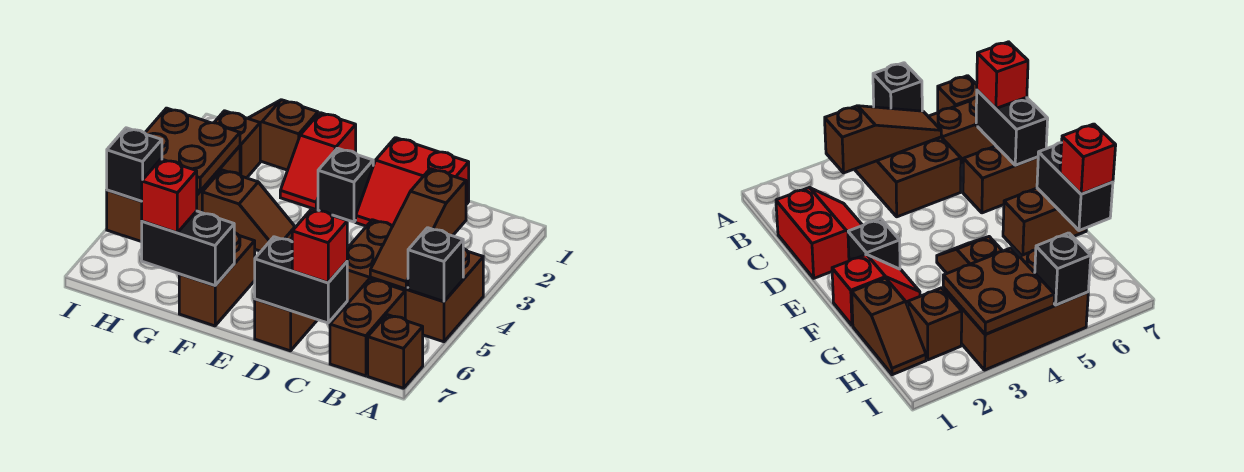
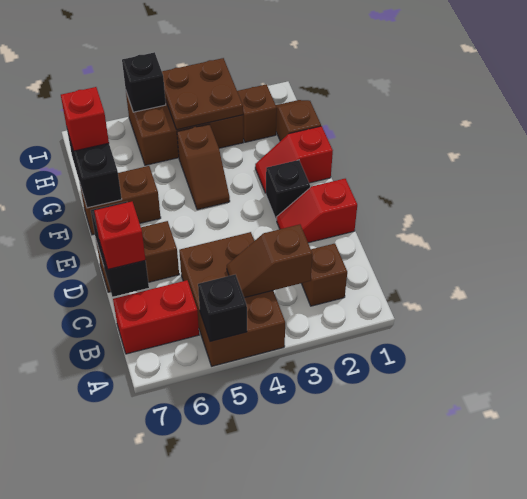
brown 1x1 brick [368,315,423,388] -> brown 1x1 brick moved to [301,243,347,306]
brown 1x3 slope [370,169,466,289] -> brown 1x2 slope [227,225,312,298]
brown 1x2 brick [330,279,405,376] -> red 1x2 brick [113,280,199,354]
red 2x2 slope [356,138,469,226] -> red 1x2 slope [277,179,357,243]

